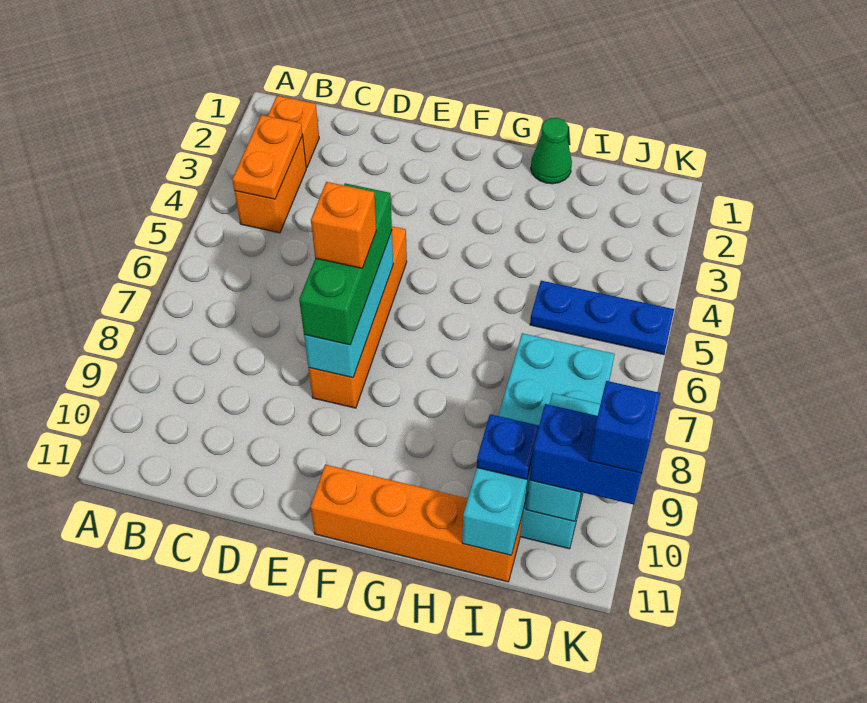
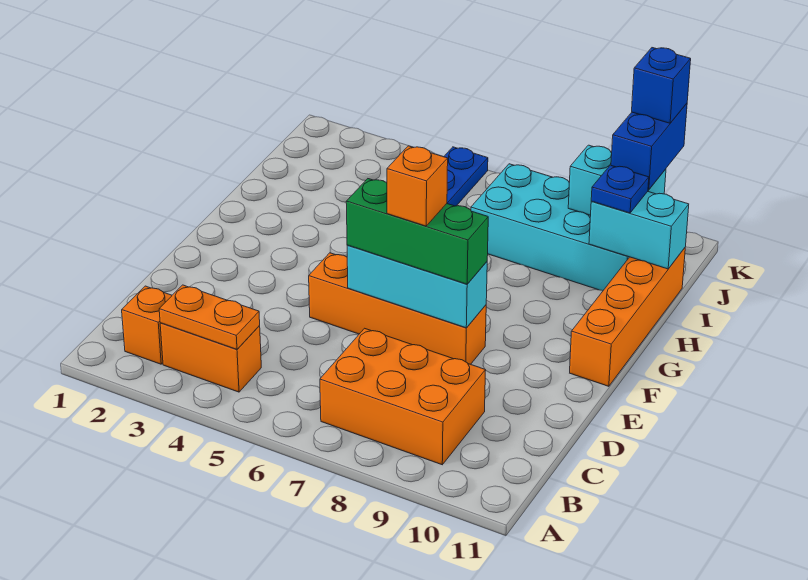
none -> orange 2x3 brick [320,328,486,465]
green 1x1 cone [531,118,572,184] -> none

